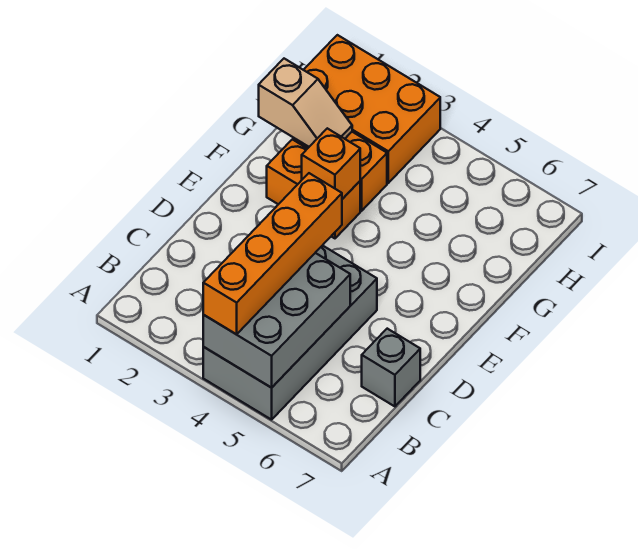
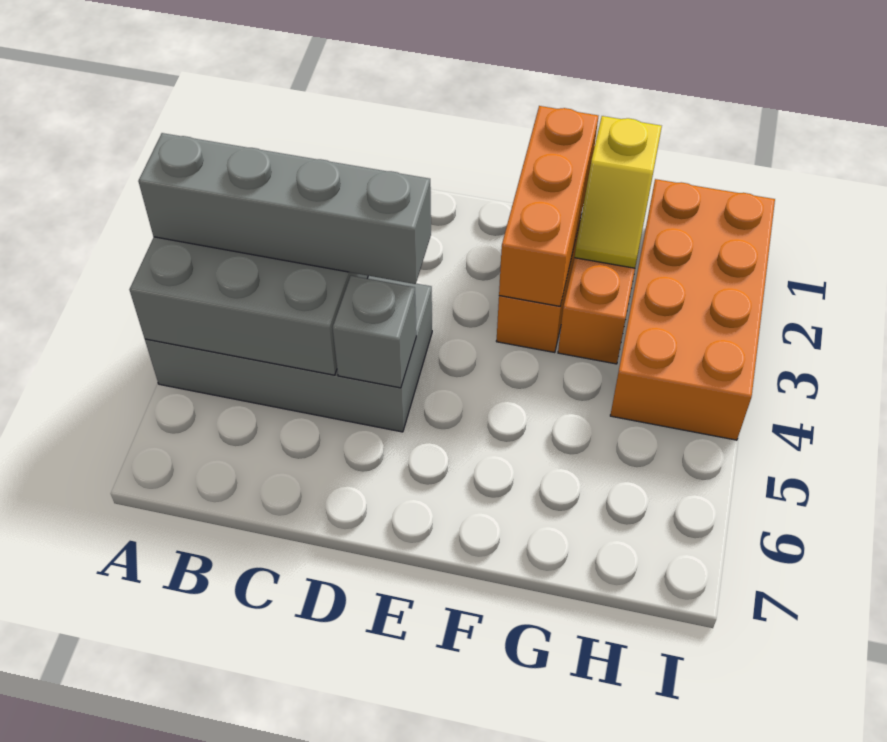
orange 1x4 brick [203,173,342,334] -> grey 1x4 brick [138,133,431,284]
grey 1x1 brick [362,329,420,406] -> grey 1x1 brick moved to [333,276,416,388]
orange 1x1 brick [302,128,360,199] -> orange 1x3 brick [499,106,598,306]
tan 1x2 slope [259,59,352,147] -> yellow 1x2 slope [575,116,662,268]
orange 2x3 brick [304,35,440,183] -> orange 2x4 brick [610,179,775,440]

